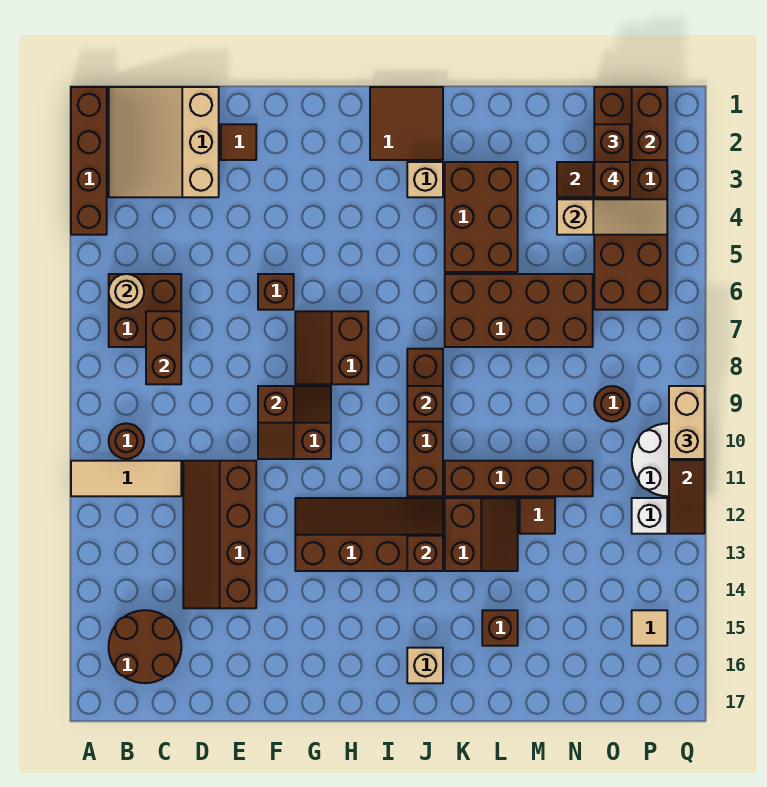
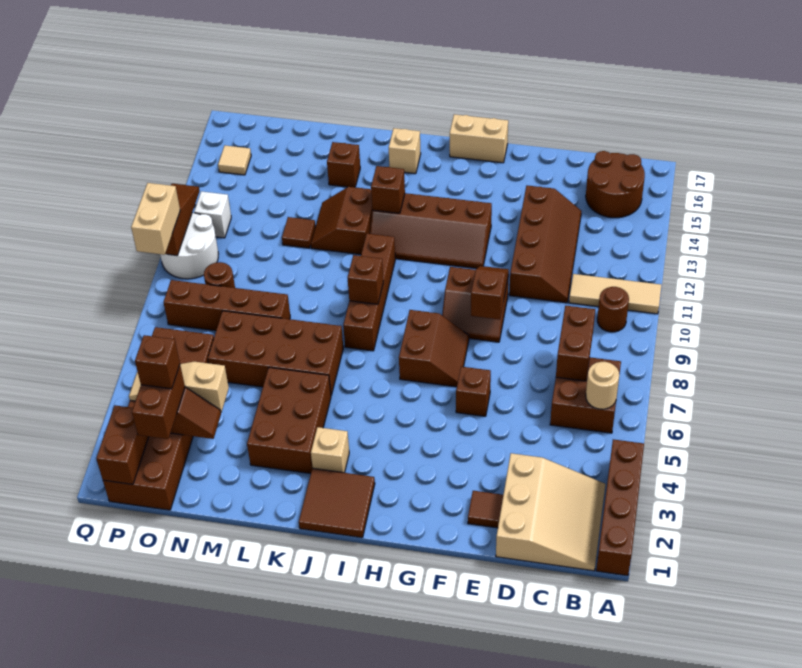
none -> tan 1x2 brick [450,114,508,163]
brown 1x4 brick [445,461,593,496] -> brown 1x4 brick moved to [163,280,290,331]

